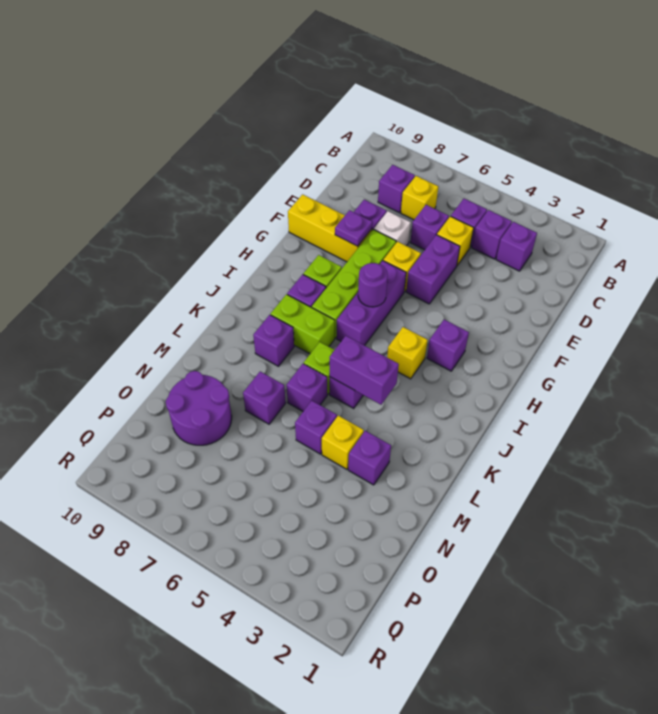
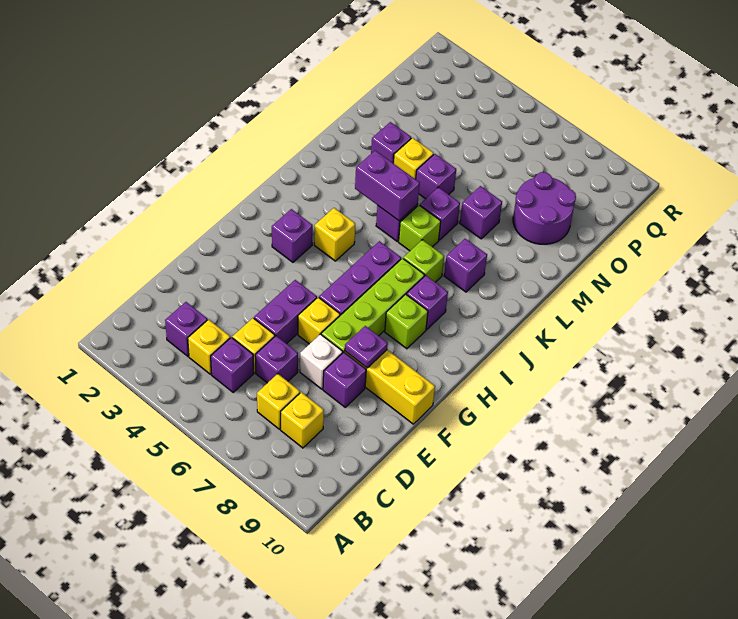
purple 1x1 brick [472,210,512,259] -> yellow 1x1 brick [188,320,230,374]
purple 1x1 brick [378,165,415,213] -> yellow 1x1 brick [281,392,324,448]
purple 1x1 round brick [358,263,388,307] -> none
lime 1x2 brick [271,294,335,354] -> lime 1x1 brick [403,240,444,282]

